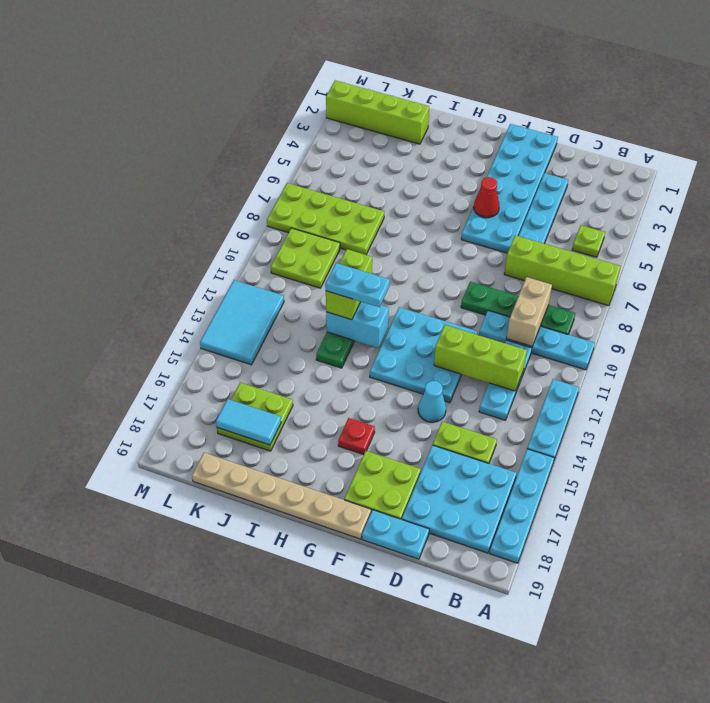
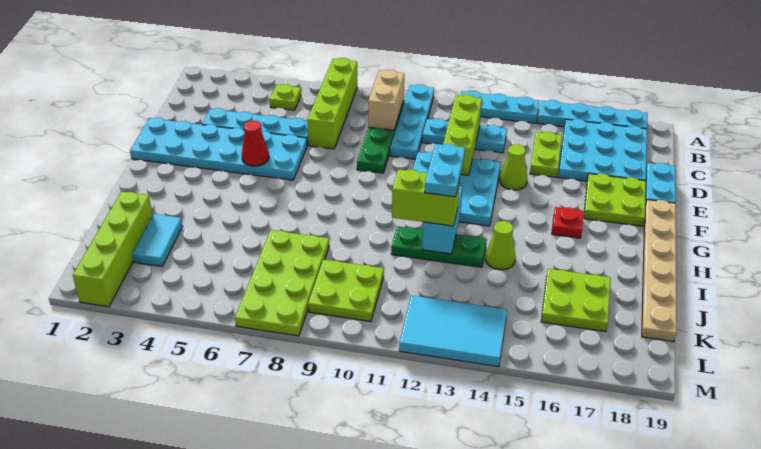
tan 1x2 brick [507,277,552,347] -> tan 1x2 brick turned to [368,70,404,130]
cyan 1x1 cone [418,381,446,422] -> lime 1x1 cone [500,144,528,190]
none -> lime 1x1 cone [486,221,516,270]
cyan 1x2 tile [216,399,281,445] -> cyan 1x2 tile moved to [132,214,182,267]

